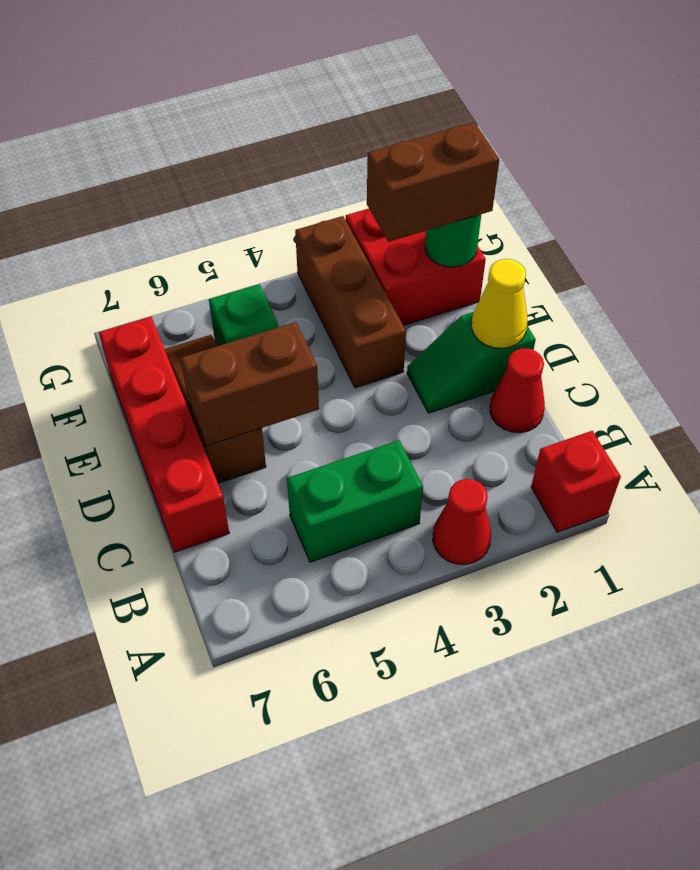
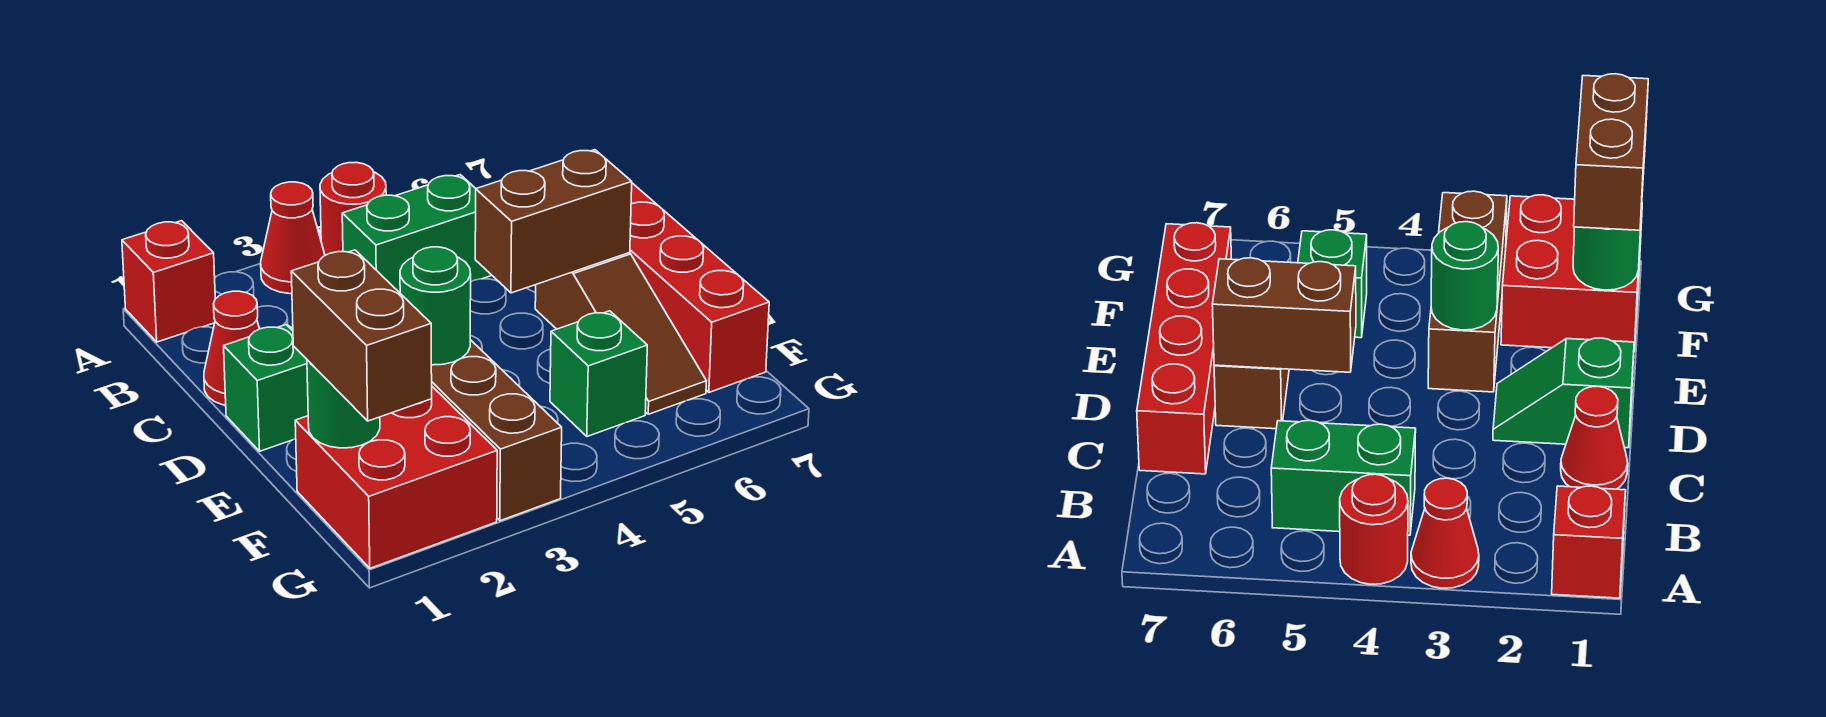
none -> red 1x1 round brick [320,162,386,255]
yellow 1x1 cone [472,259,527,348] -> none
none -> green 1x1 round brick [400,247,471,365]
brown 1x2 brick [367,123,499,242] -> brown 1x2 brick turned to [291,250,432,421]

